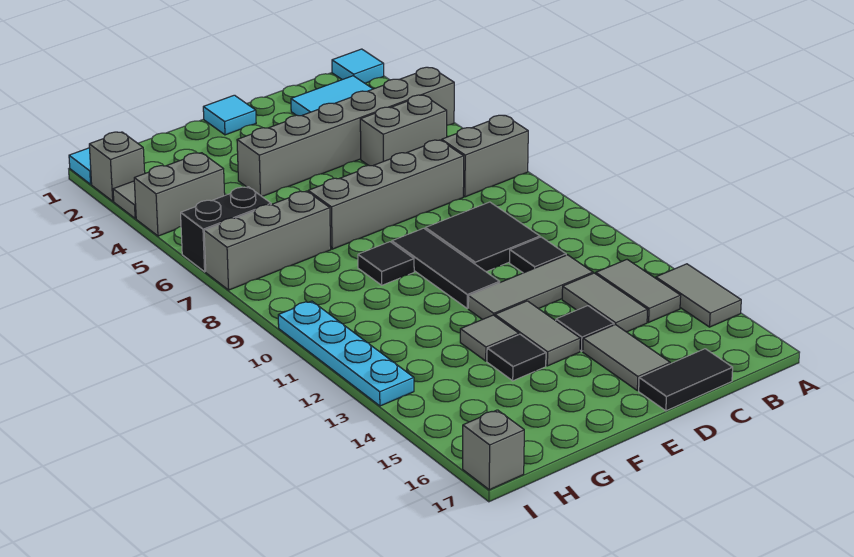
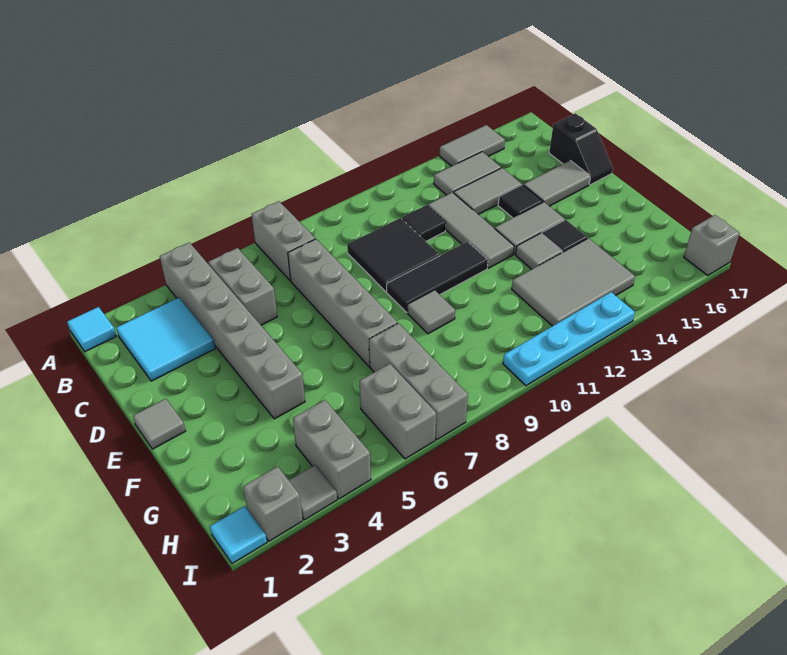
black 1x2 tile [639,349,733,411] -> black 1x2 slope [549,113,613,185]
cyan 1x1 tile [203,95,256,135] -> grey 1x1 tile [133,399,186,449]
black 1x1 tile [358,242,414,285] -> grey 1x1 tile [407,290,455,334]
none -> grey 2x3 tile [512,238,635,326]
black 1x2 brick [181,187,271,272] -> grey 1x2 brick [360,364,436,459]

